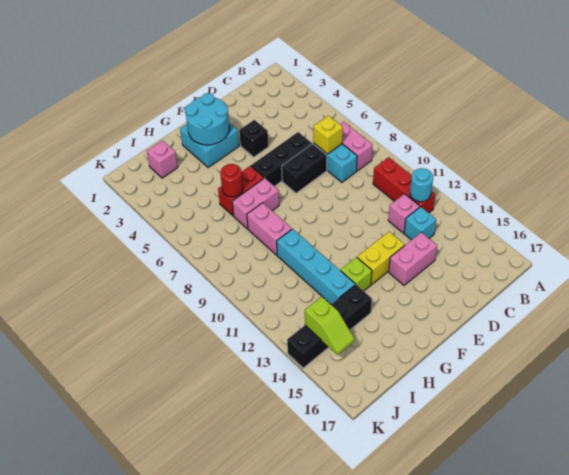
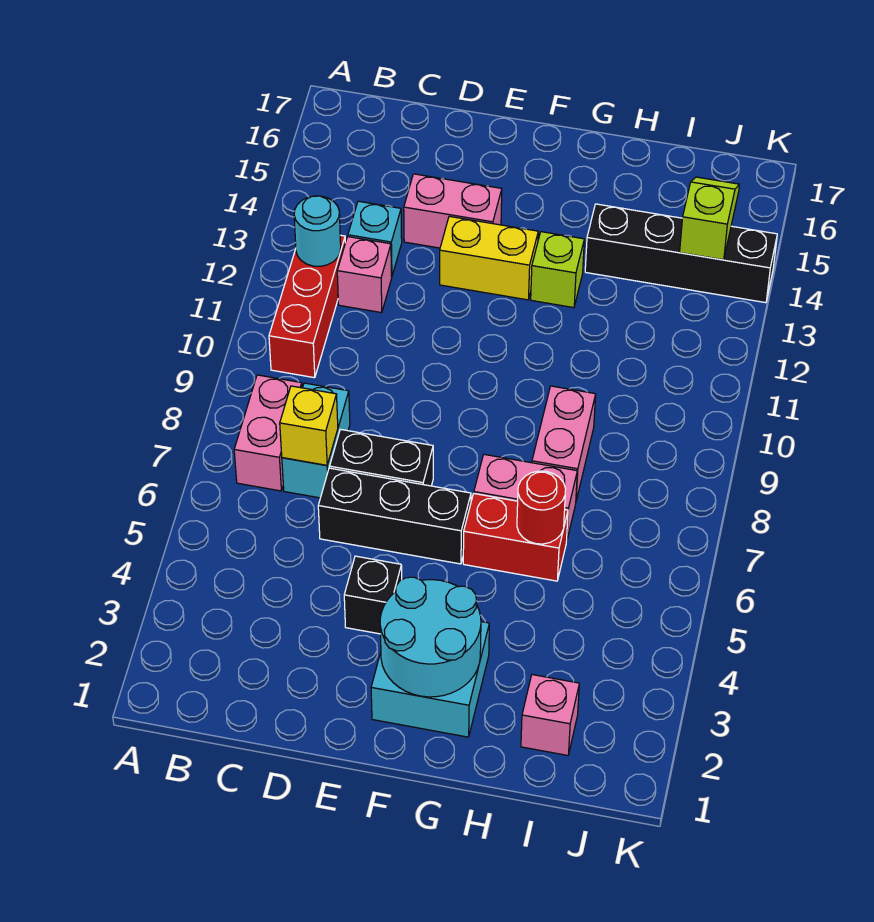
cyan 1x4 brick [277,229,355,304] -> none

